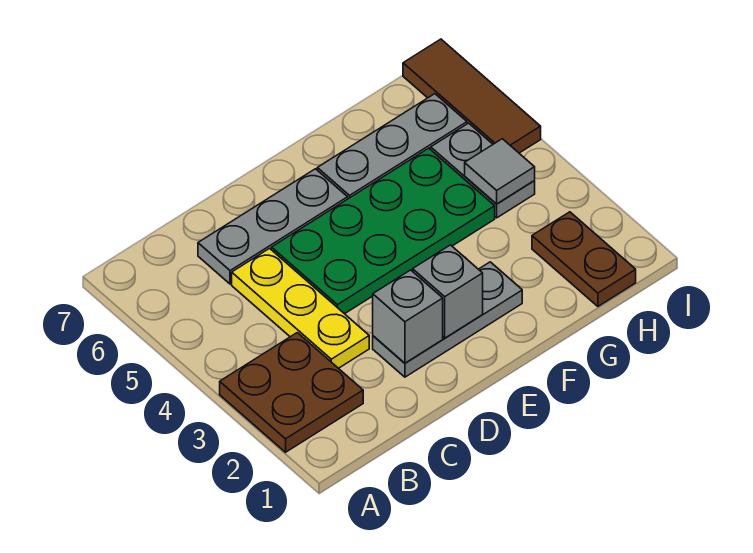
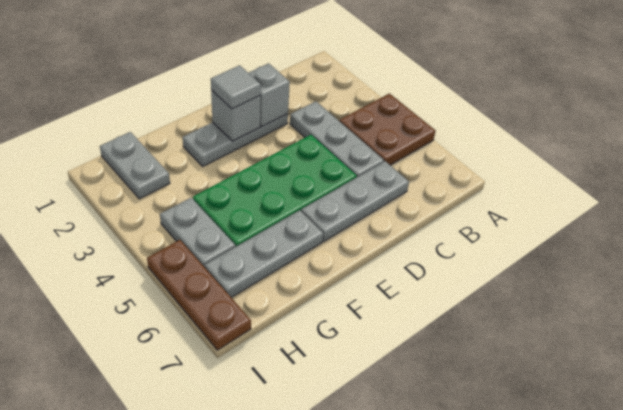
brown 2x2 plate [220,333,363,452] -> brown 2x2 plate moved to [339,94,436,165]
yellow 1x3 plate [232,248,369,368] -> grey 1x3 plate [290,101,384,177]
brown 1x2 plate [532,212,636,306] -> grey 1x2 plate [100,132,170,199]
grey 1x1 tile [465,139,535,204] -> grey 1x1 tile moved to [211,65,261,109]
brown 1x3 tile [403,39,541,153] -> brown 1x3 plate [147,240,251,350]

